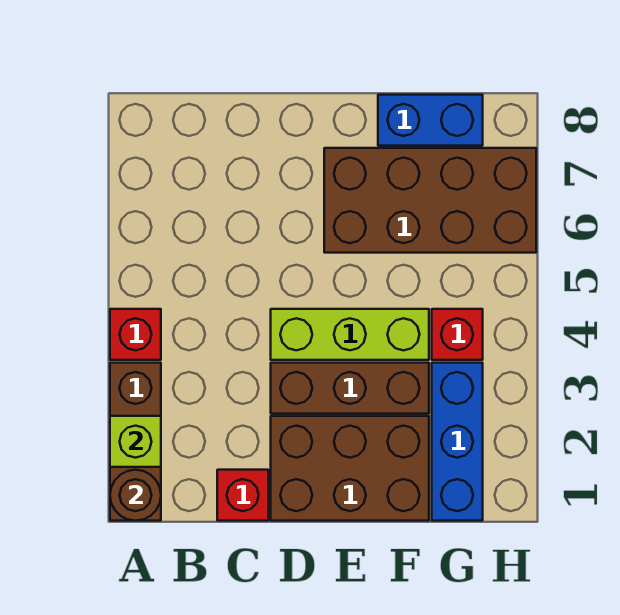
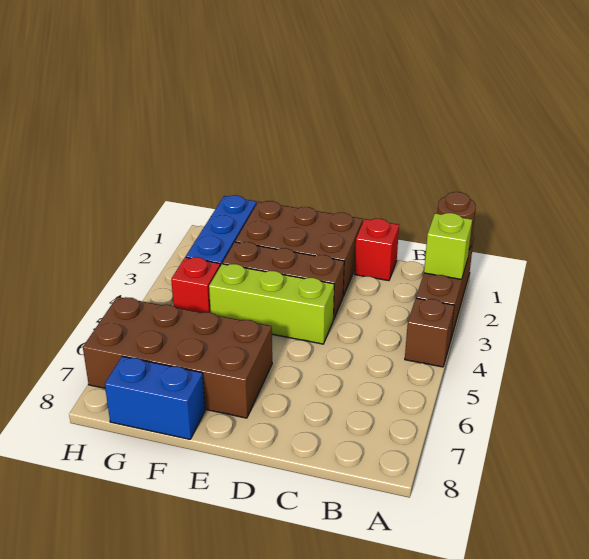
red 1x1 brick [110,309,161,360] -> brown 1x1 brick [405,298,454,367]

